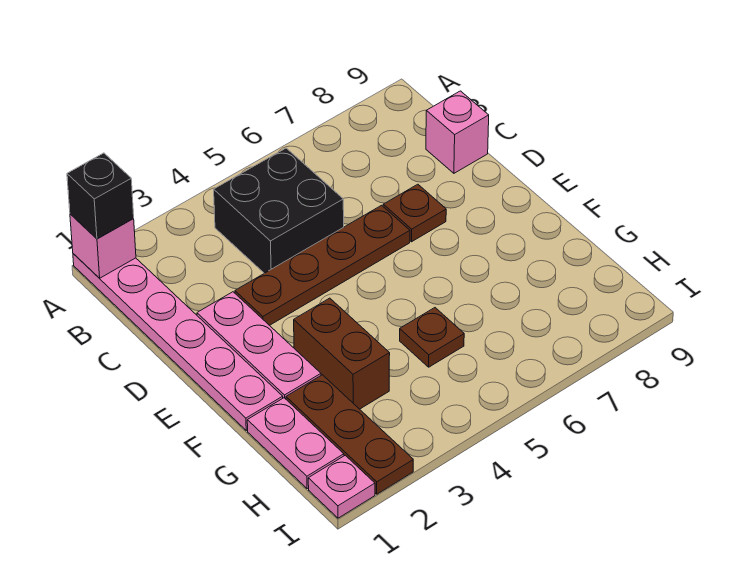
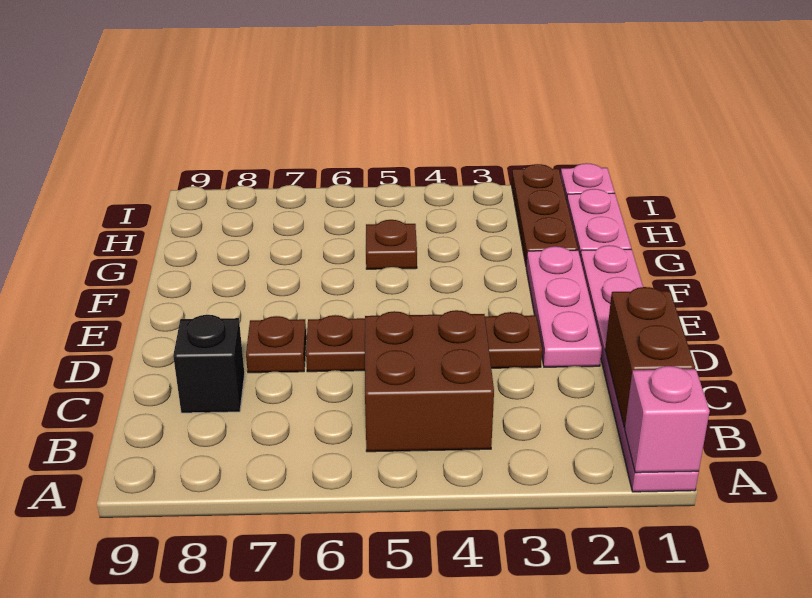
black 1x1 brick [67,153,134,239] -> black 1x1 brick moved to [173,315,245,413]
black 2x2 brick [214,148,344,273] -> brown 2x2 brick [365,310,494,452]
pink 1x1 brick [426,91,489,173] -> none
brown 1x2 brick [294,298,390,409] -> brown 1x2 brick moved to [605,287,695,428]

